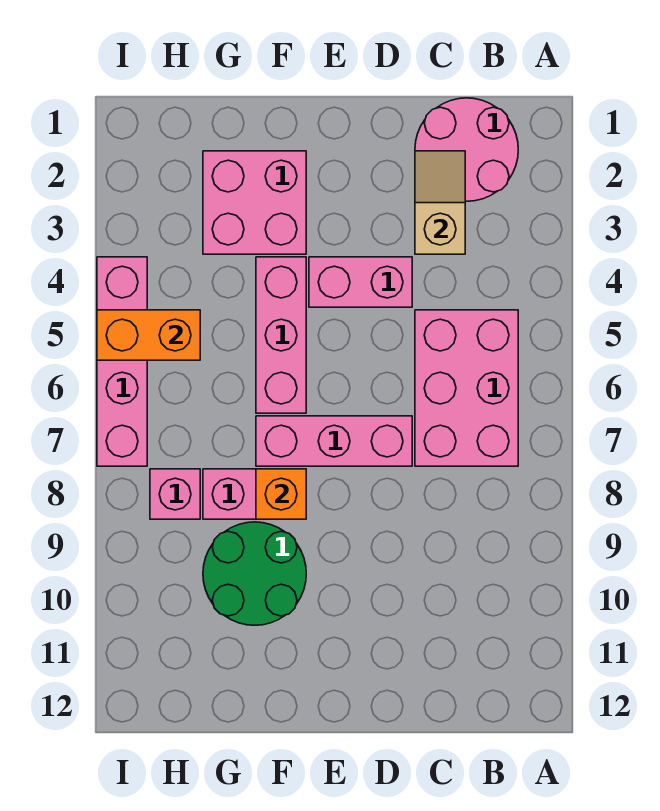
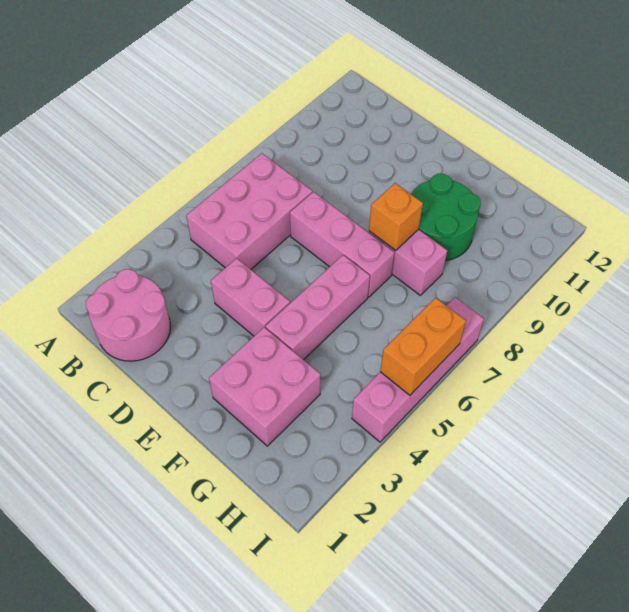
tan 1x2 slope [415,151,465,254] -> none
orange 1x2 brick [97,310,200,360] -> orange 1x2 brick turned to [380,298,466,395]
pink 1x1 brick [150,469,200,519] -> none

